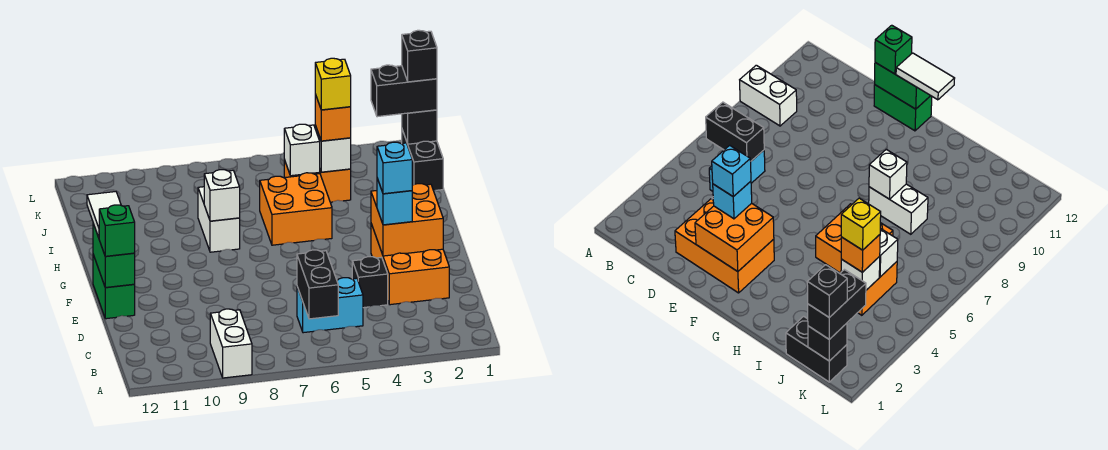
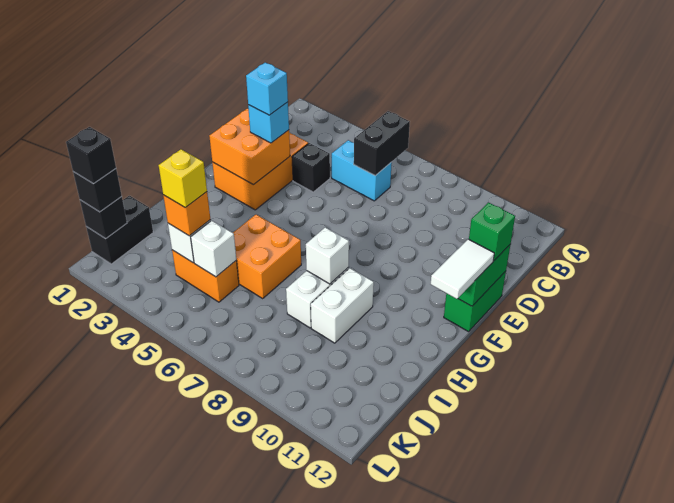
white 1x2 brick [210,309,252,378] -> white 1x2 brick moved to [311,268,374,343]
black 1x2 brick [371,65,437,117] -> black 1x1 brick [73,169,122,212]

